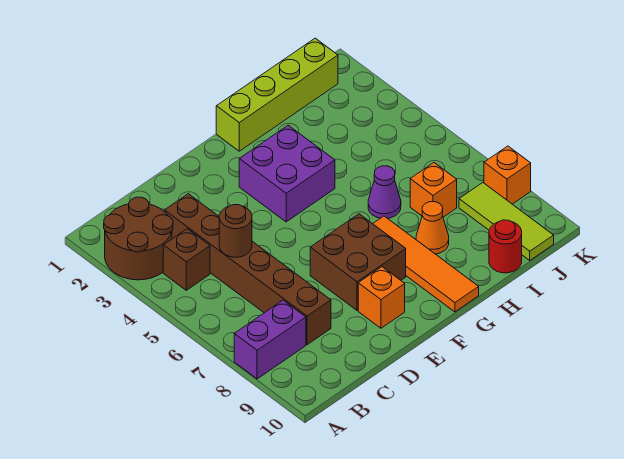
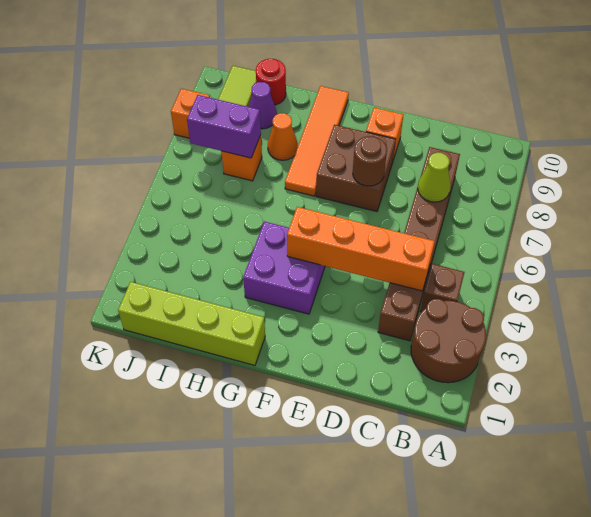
purple 1x2 brick [234,300,306,379] -> purple 1x2 brick moved to [187,95,261,158]
none -> orange 1x4 brick [287,207,435,291]
brown 1x1 round brick [219,205,252,257] -> brown 1x1 round brick moved to [353,136,387,186]
none -> lime 1x1 cone [418,153,451,202]
purple 1x1 cone [368,166,401,218] -> purple 1x1 cone moved to [249,82,277,129]

